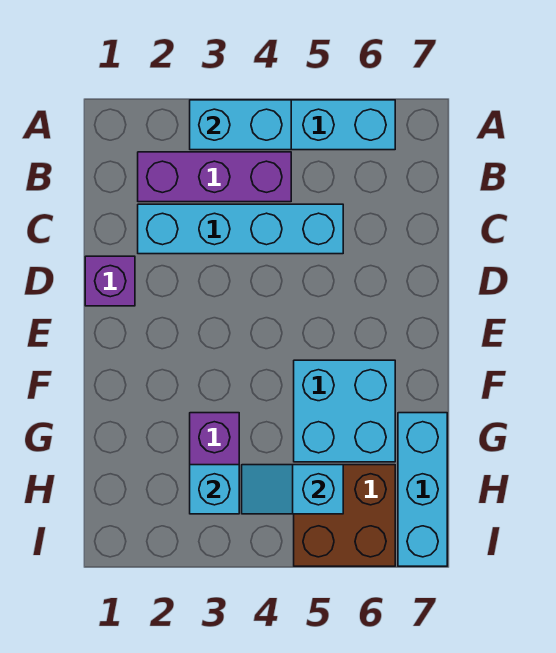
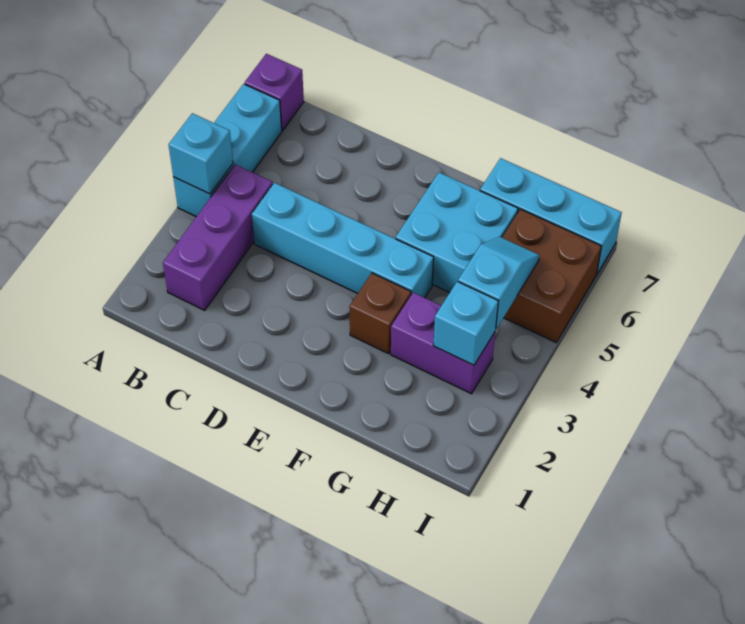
cyan 1x2 brick [190,100,291,150] -> cyan 1x1 brick [169,113,233,194]
cyan 1x4 brick [138,204,343,254] -> cyan 1x4 brick turned to [252,183,434,298]
purple 1x1 brick [85,256,135,306] -> purple 1x1 brick moved to [245,54,304,130]
none -> brown 1x1 brick [349,273,411,354]
cyan 1x2 slope [242,465,343,514] -> cyan 1x2 slope turned to [458,237,539,329]

